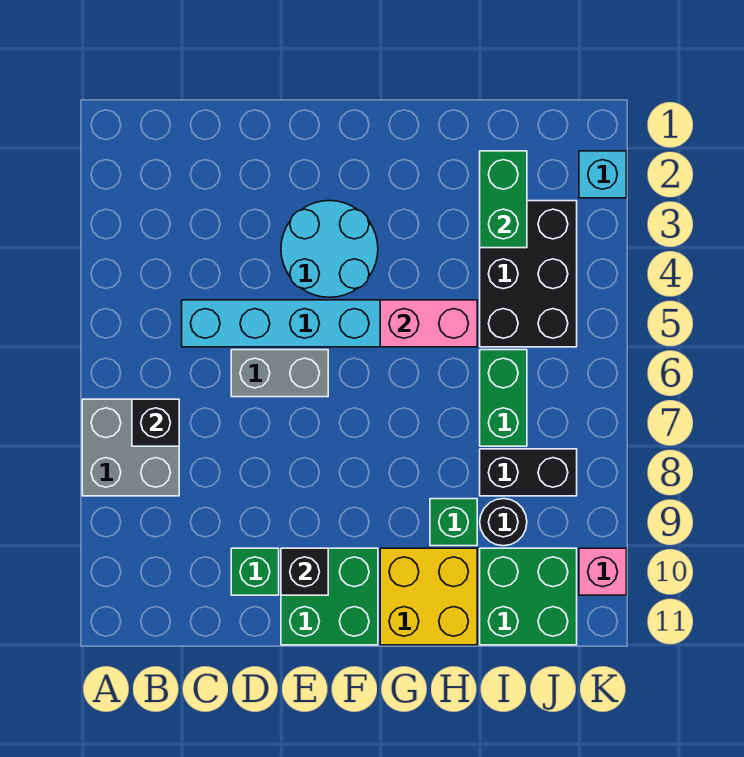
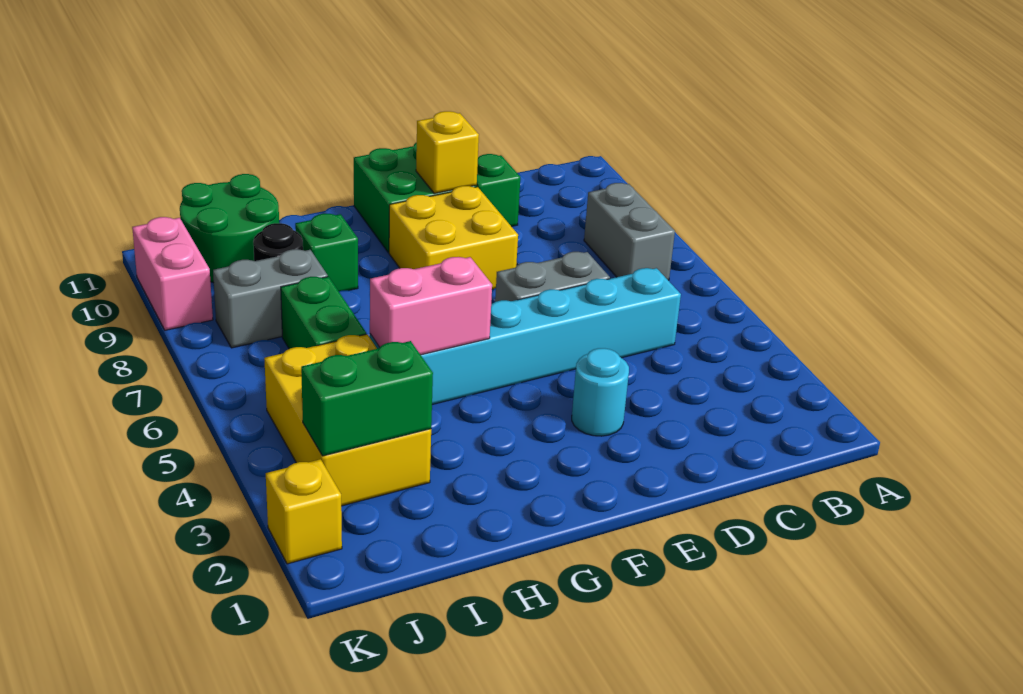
grey 2x2 brick [82,399,179,496] -> grey 1x2 brick [584,183,675,280]
black 1x1 brick [132,399,179,446] -> none
cyan 2x2 round brick [281,201,378,297] -> cyan 1x1 round brick [572,348,629,436]
black 1x1 brick [281,548,328,595] -> yellow 1x1 brick [416,111,479,193]
yellow 2x2 brick [380,548,477,645] -> yellow 2x2 brick moved to [389,186,518,289]
green 1x2 brick [480,151,527,248] -> green 1x2 brick turned to [301,341,433,456]
black 2x3 brick [480,201,577,347] -> yellow 2x3 brick [264,334,431,506]
black 1x2 brick [480,449,577,496] -> grey 1x2 brick [213,249,328,348]
green 2x2 brick [480,548,577,645] -> green 2x2 round brick [180,174,279,283]
cyan 1x1 brick [579,151,626,198] -> yellow 1x1 brick [266,459,342,564]
pink 1x1 brick [579,548,626,595] -> pink 1x2 brick [132,217,213,330]

